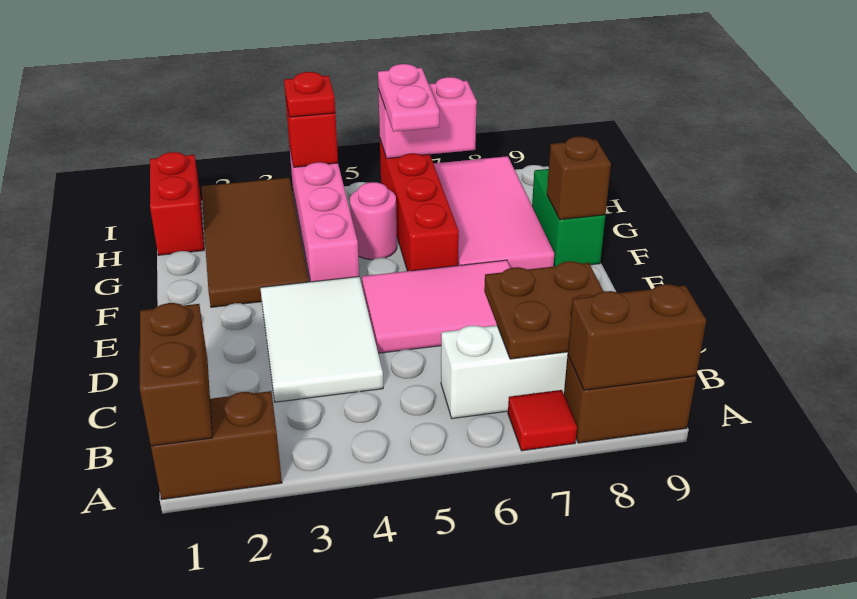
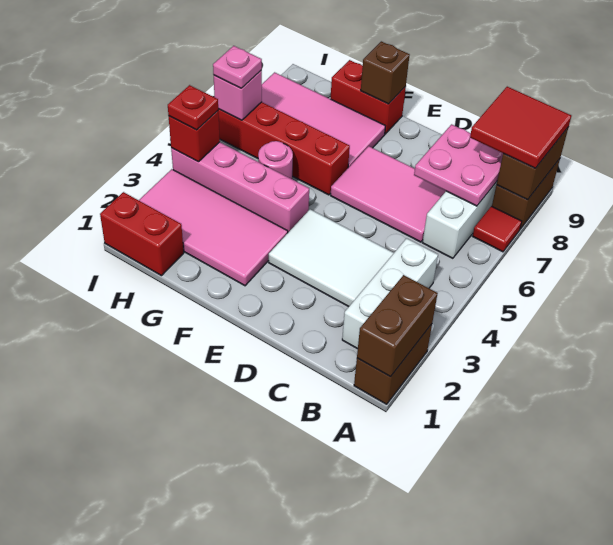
brown 1x2 brick [140,303,212,446] -> brown 1x2 brick turned to [357,275,438,377]
none -> red 2x2 tile [470,87,571,168]
none -> white 1x3 brick [342,238,438,349]
brown 2x2 plate [484,261,604,359] -> pink 2x2 plate [414,124,503,206]
pink 2x3 tile [362,260,510,353] -> pink 2x3 tile turned to [331,146,446,242]
brown 2x4 tile [201,178,309,307] -> pink 2x4 tile [139,169,288,286]
green 1x2 brick [532,169,605,266] -> red 1x2 brick [331,60,406,134]
pink 1x2 plate [378,64,439,132] -> pink 1x1 plate [213,46,262,88]
pink 1x2 brick [378,77,477,158] -> pink 1x1 brick [214,70,262,120]

